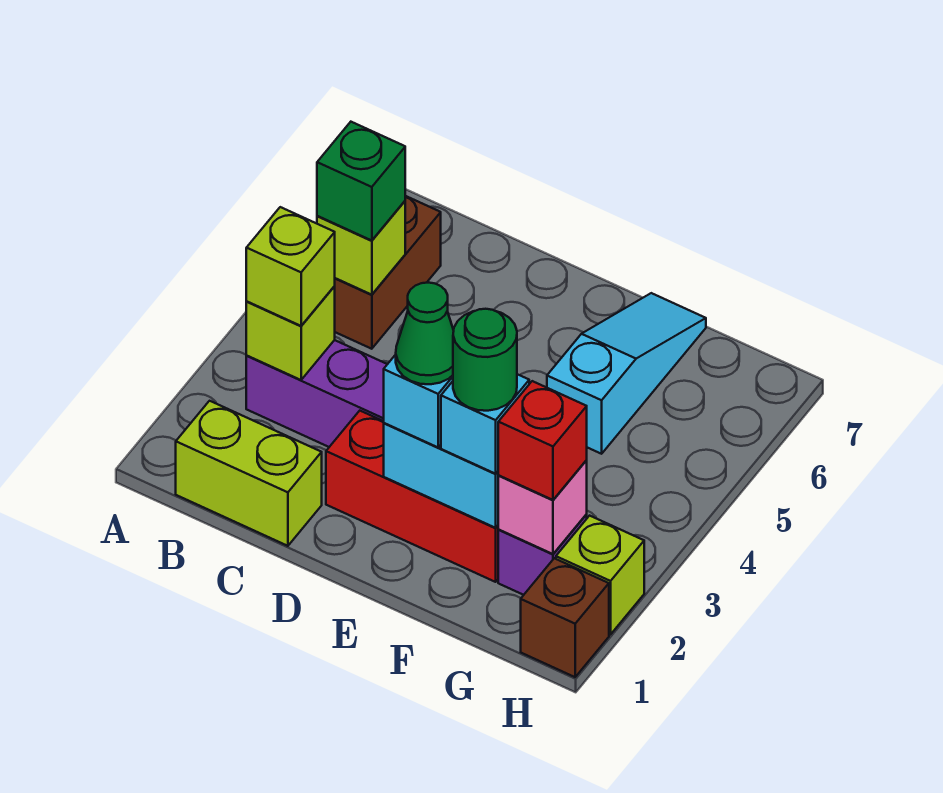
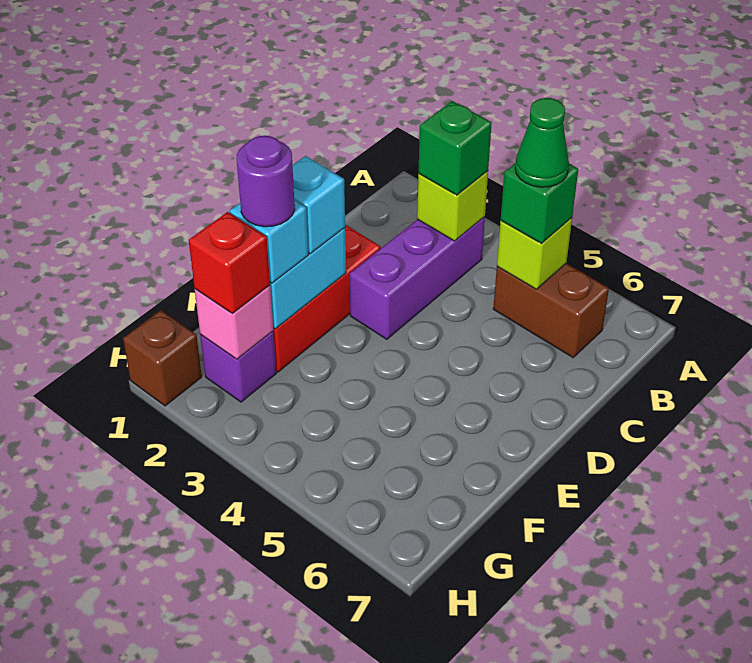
lime 1x2 brick [176,401,322,546] -> none
lime 1x1 brick [246,207,335,326] -> green 1x1 brick [418,101,492,195]
green 1x1 cone [396,283,454,384] -> green 1x1 cone moved to [515,98,569,187]
green 1x1 round brick [453,309,517,411] -> purple 1x1 round brick [237,136,295,227]
cyan 1x3 slope [547,293,706,454] -> none
lime 1x1 brick [556,516,644,635] -> none

